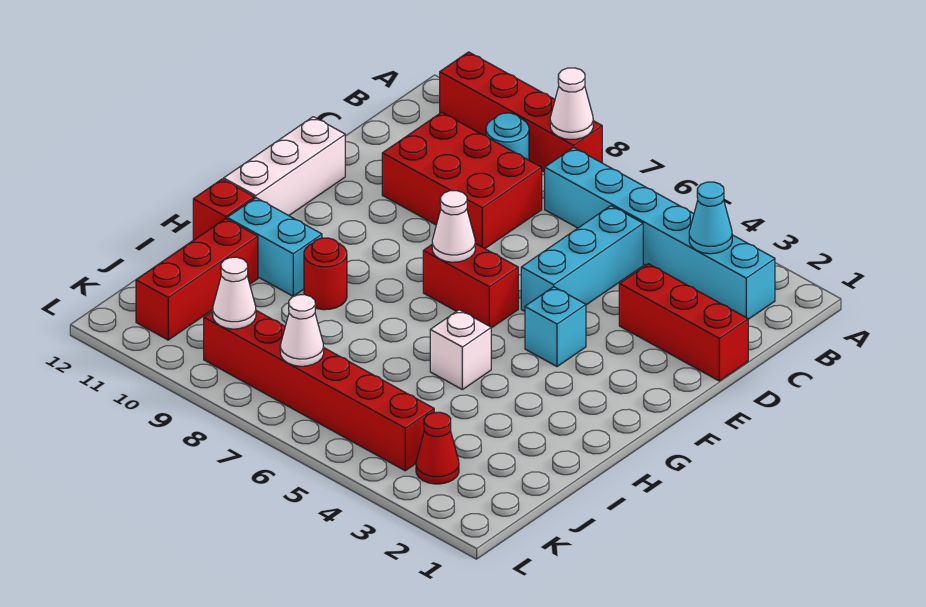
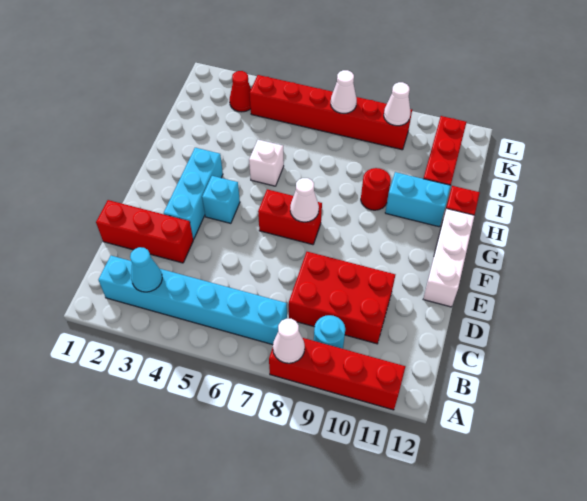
cyan 1x3 brick [521,206,643,311] -> cyan 1x3 brick moved to [164,148,223,239]

